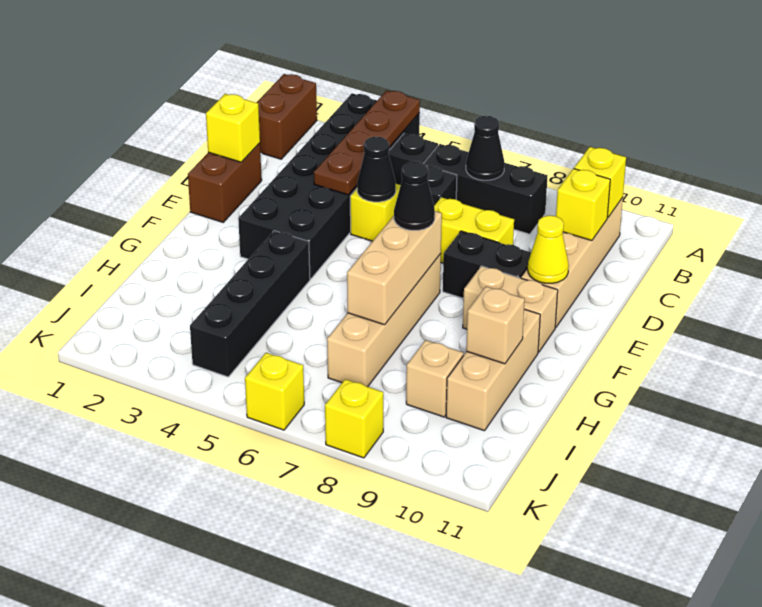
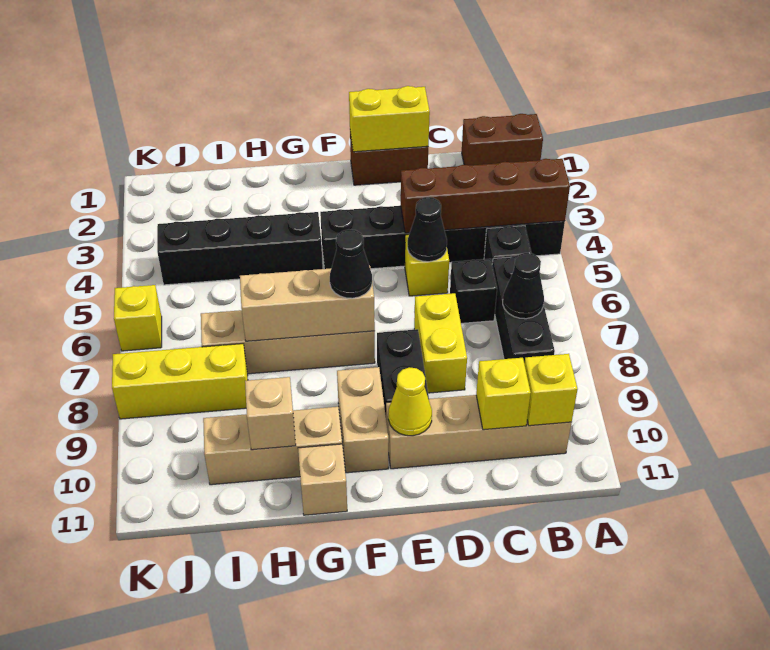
black 2x6 brick [238,93,420,279] -> black 1x6 brick [320,206,565,269]
brown 1x4 plate [314,90,420,195] -> brown 1x4 brick [401,159,570,233]
yellow 1x1 brick [206,94,260,162] -> yellow 1x2 brick [349,86,430,152]
tan 1x1 brick [406,340,463,417] -> tan 1x1 brick moved to [298,444,347,515]
yellow 1x1 brick [325,379,383,458] -> yellow 1x3 brick [112,344,248,419]

